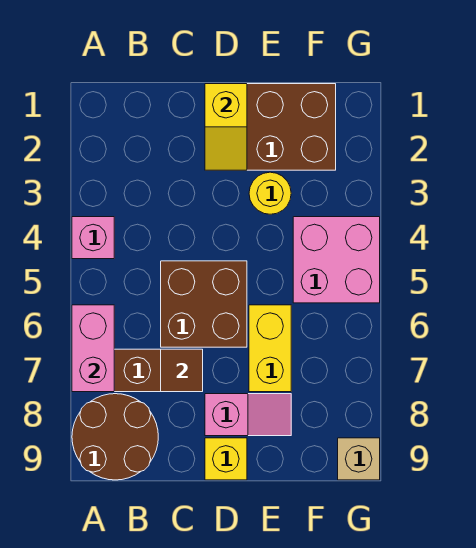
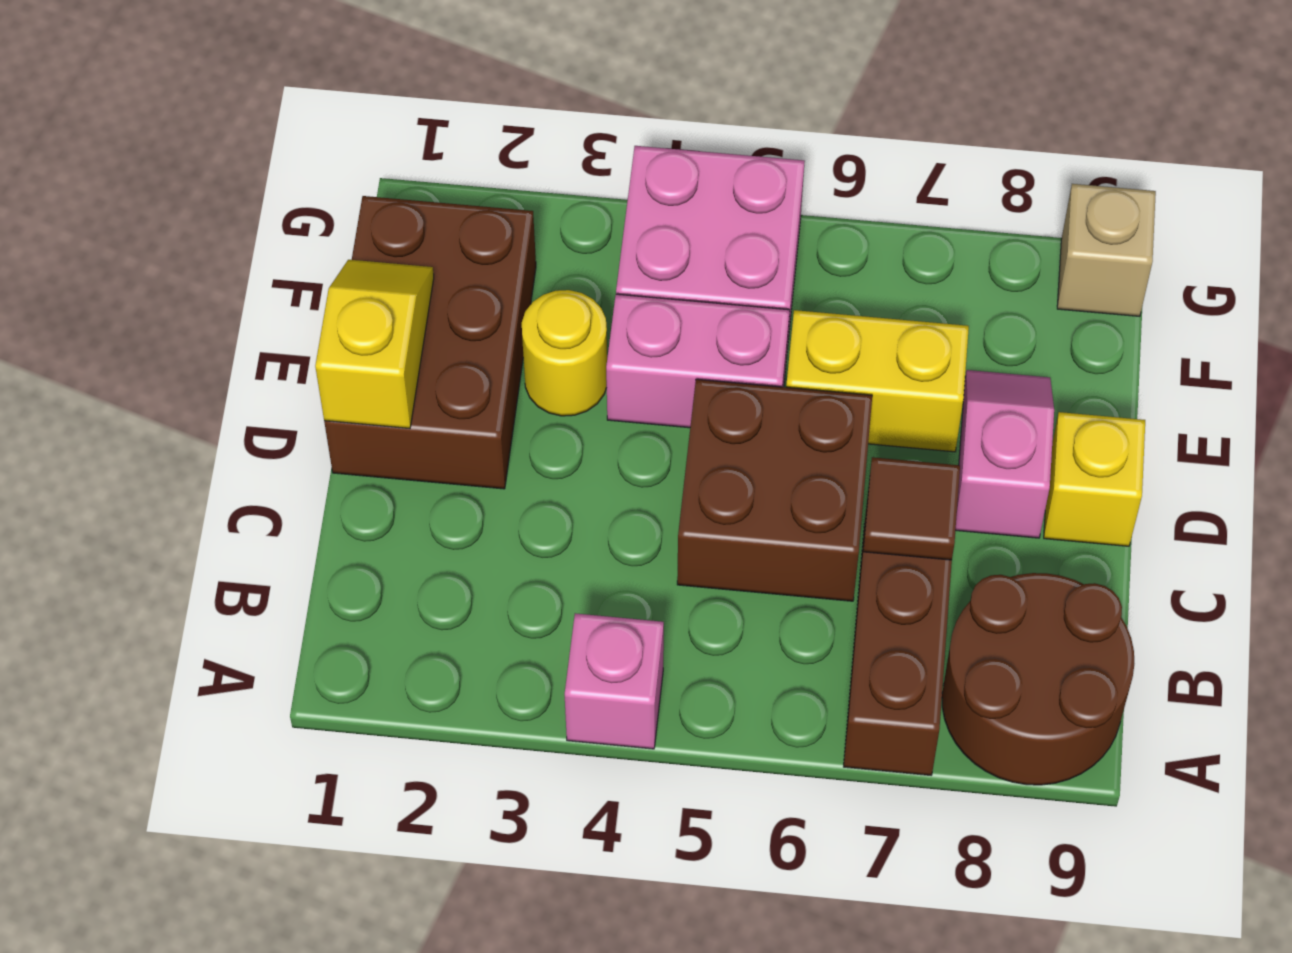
pink 1x2 brick [72,305,114,392] -> pink 1x2 brick moved to [606,294,790,428]
yellow 1x2 slope [205,84,247,170] -> yellow 1x2 slope turned to [315,260,434,429]

